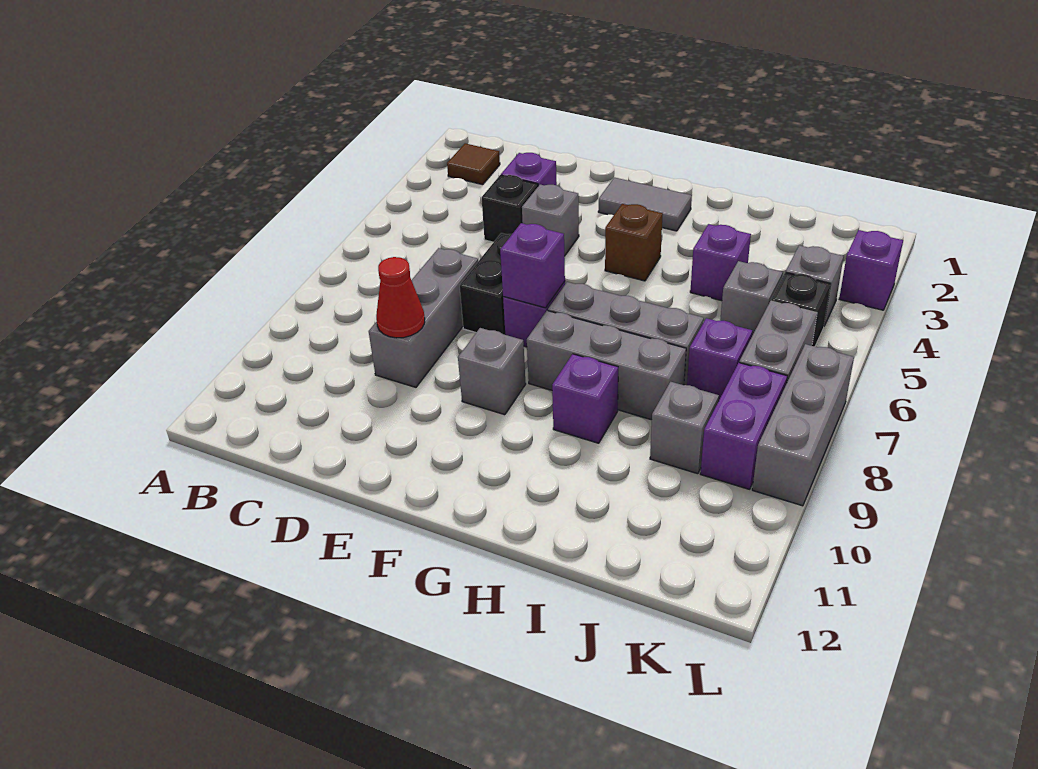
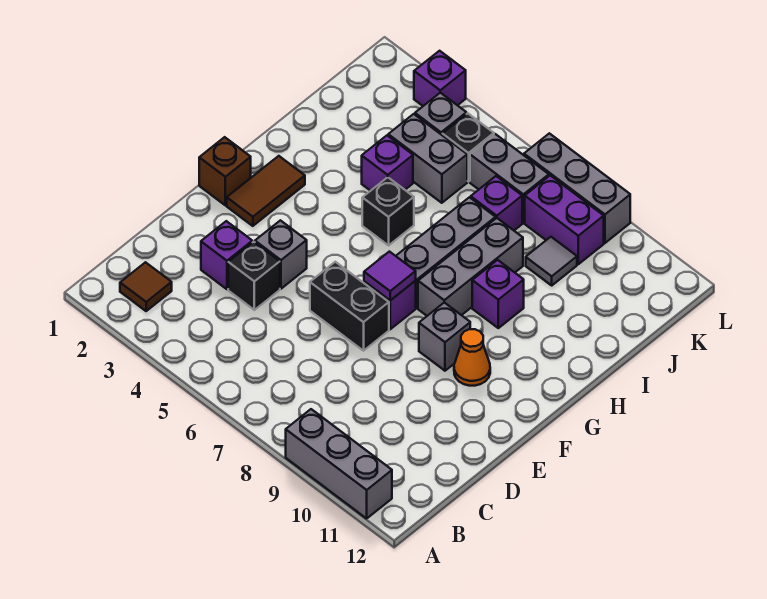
grey 1x3 brick [369,248,478,387] -> grey 1x3 brick moved to [286,409,392,518]
red 1x1 cone [376,257,425,338] -> none
grey 1x2 tile [598,177,692,231] -> brown 1x2 tile [227,156,305,226]
purple 1x1 brick [500,223,565,308] -> purple 1x1 tile [364,252,416,300]
none -> orange 1x1 cone [454,329,490,386]
brown 1x1 brick [605,204,663,281] -> brown 1x1 brick moved to [199,137,251,205]
none -> black 1x1 brick [362,177,414,245]
grey 1x1 brick [720,261,783,336] -> grey 1x2 brick [388,114,467,203]
grey 1x1 brick [650,382,719,474] -> grey 1x1 tile [526,237,577,285]

